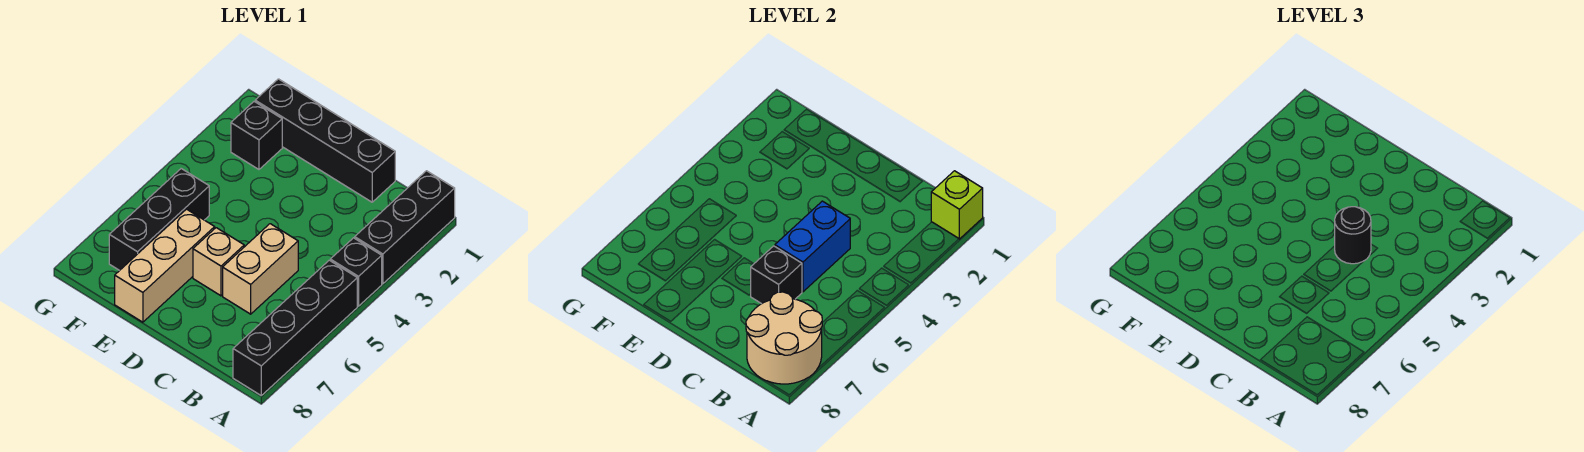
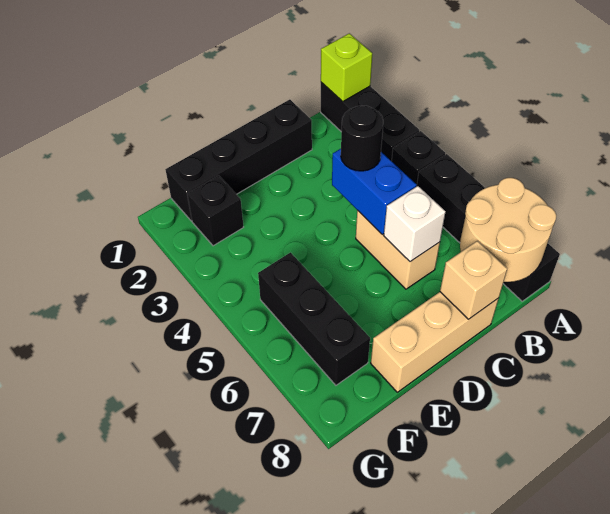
black 1x1 brick [751,246,802,304] -> white 1x1 brick [384,186,445,262]
tan 1x1 brick [193,228,244,296] -> tan 1x1 brick moved to [440,241,507,319]
tan 1x3 brick [115,209,215,322] -> tan 1x3 brick turned to [371,292,499,392]

